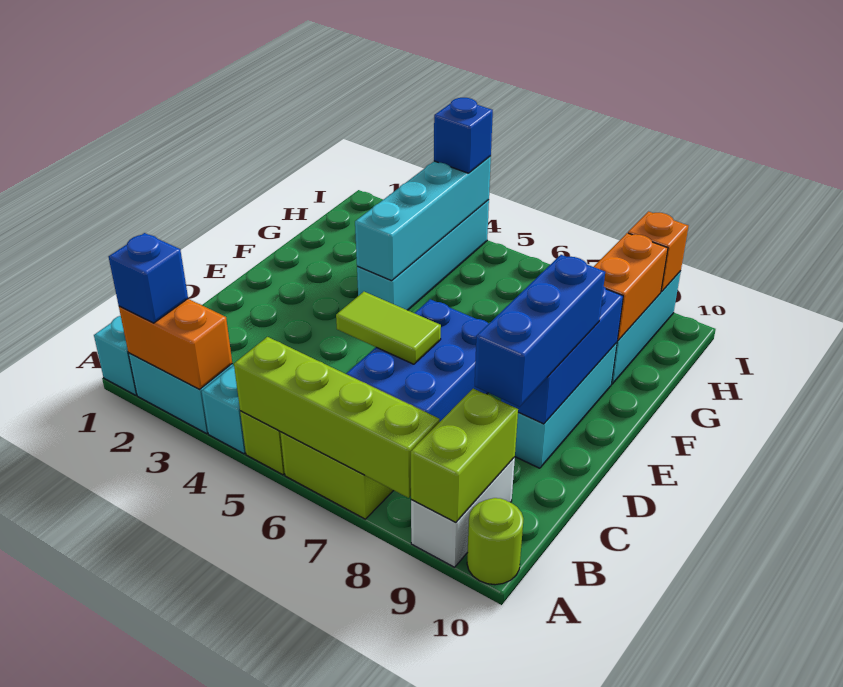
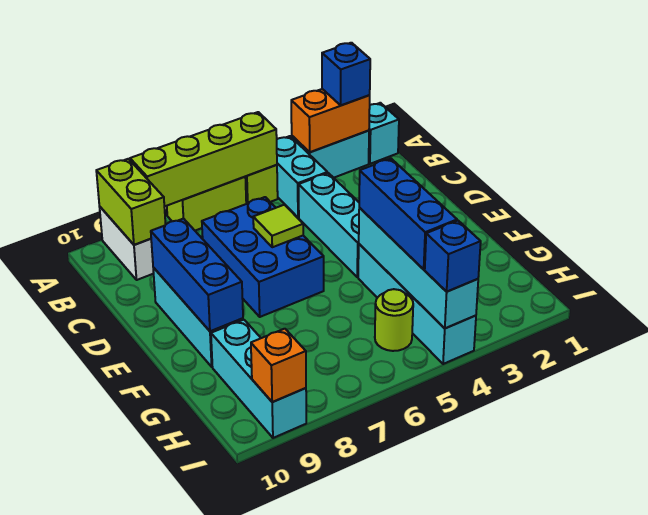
lime 1x1 round brick [467,498,523,585] -> lime 1x1 round brick moved to [375,289,413,351]
none -> cyan 1x3 brick [299,173,359,277]
blue 1x3 brick [475,255,605,407] -> blue 1x3 brick moved to [359,159,457,269]
lime 1x2 tile [336,292,441,364] -> lime 1x1 tile [253,205,303,247]
orange 1x2 brick [594,233,668,340] -> none

